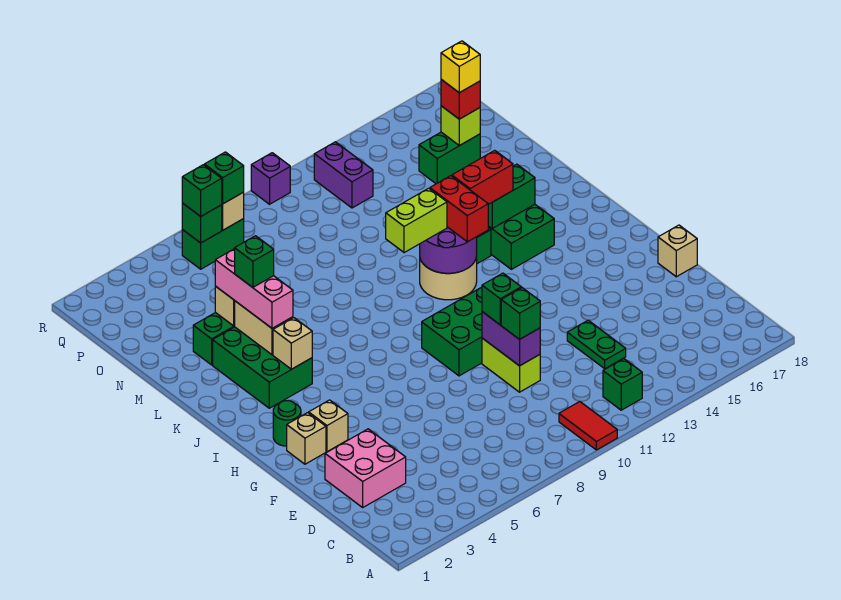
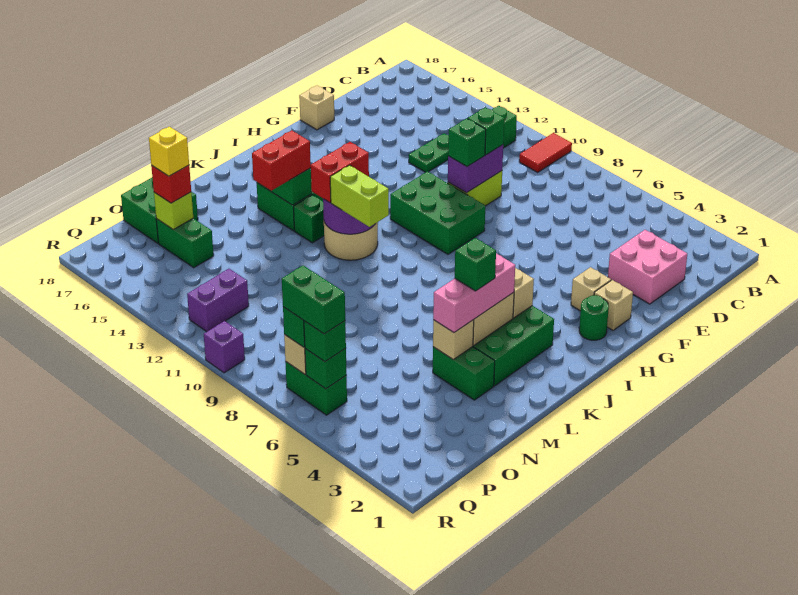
red 1x2 brick [452,150,513,204] -> red 1x2 brick turned to [252,130,311,191]
none -> green 2x2 brick [121,178,198,243]
none -> green 1x2 brick [282,266,345,334]

